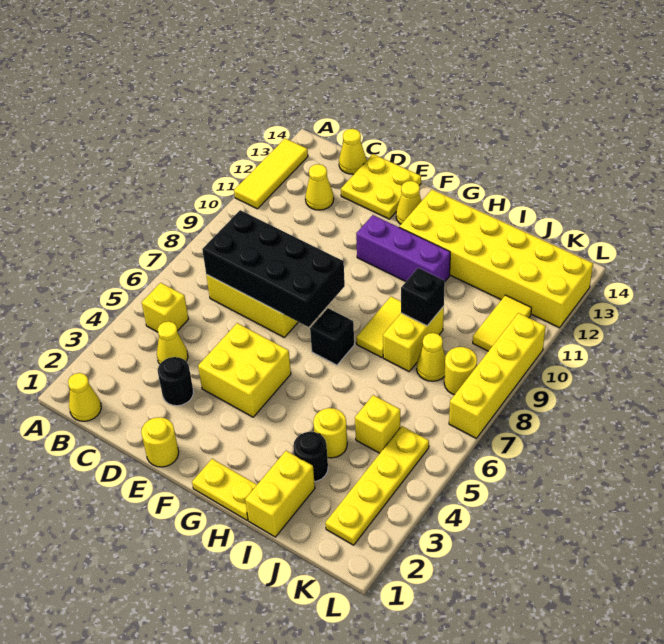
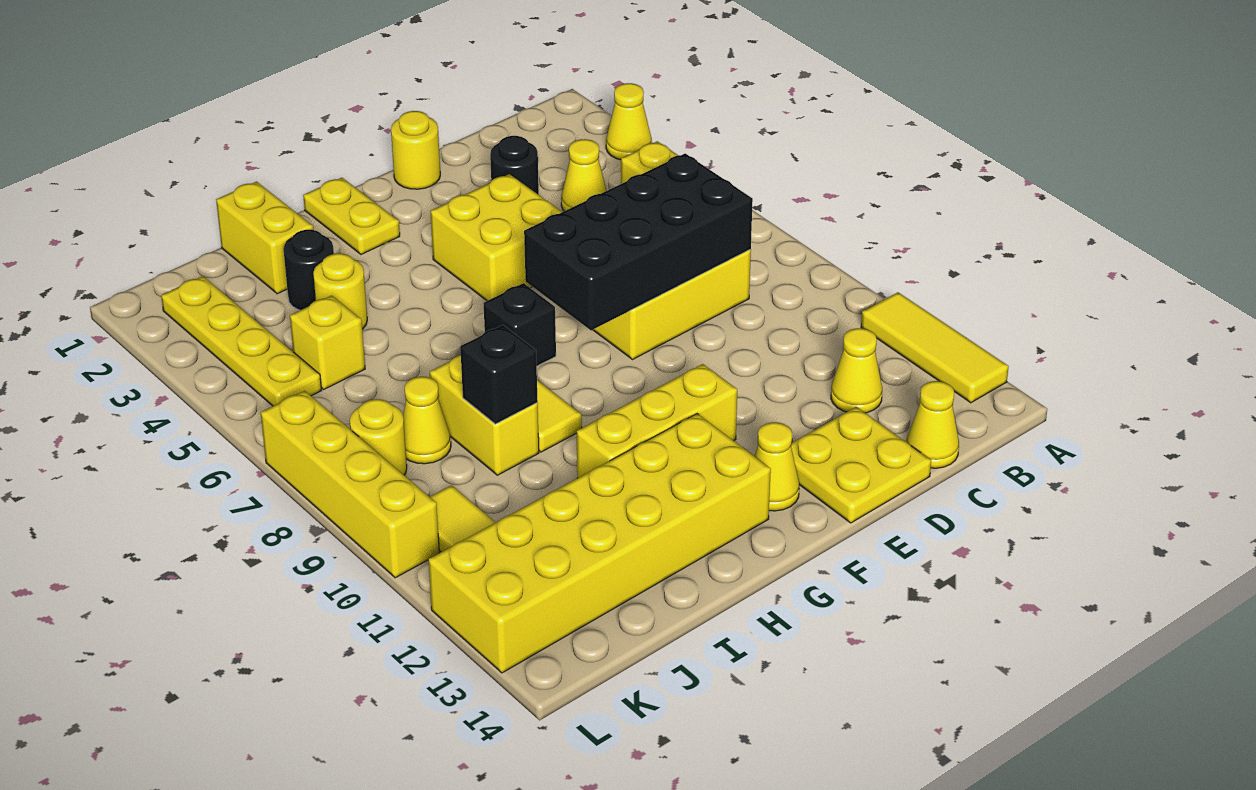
yellow 1x1 cone [68,373,101,421] -> yellow 1x1 cone moved to [606,83,652,160]
purple 1x3 brick [356,215,450,281] -> yellow 1x3 brick [577,364,737,478]
yellow 1x2 plate [192,459,257,520] -> yellow 1x2 plate turned to [303,178,400,254]

